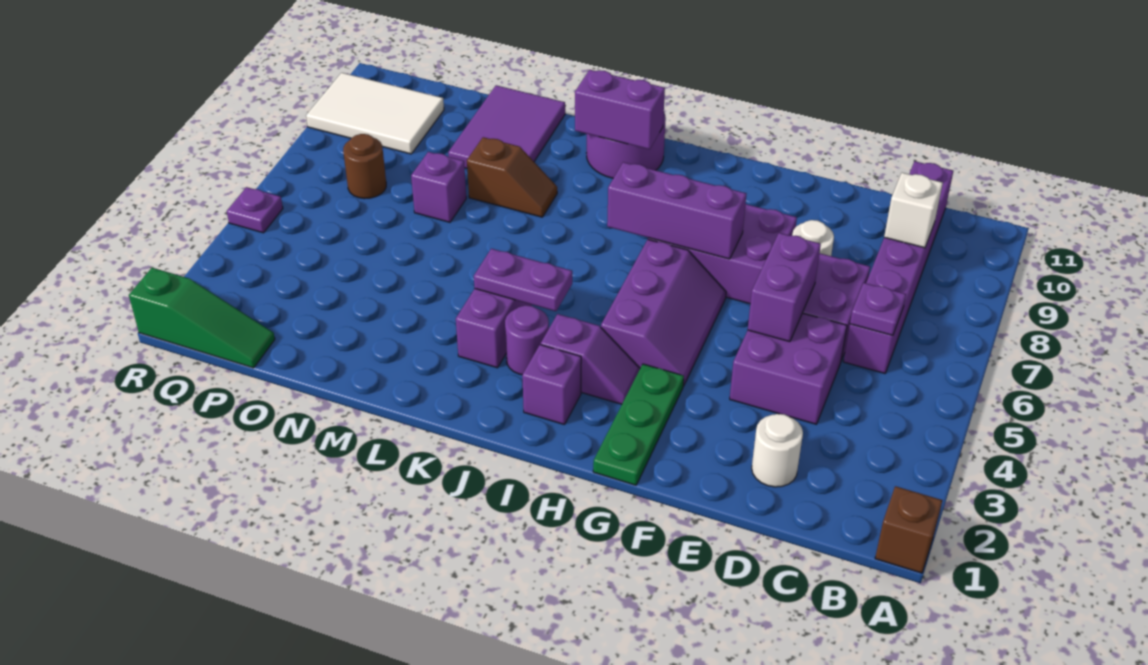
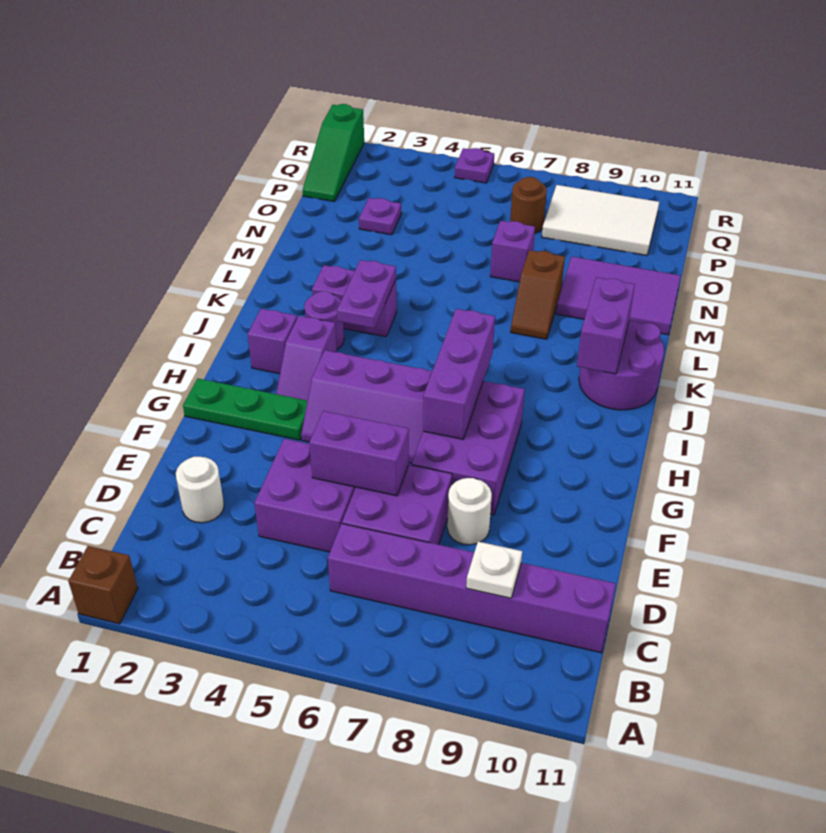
purple 1x1 plate [850,283,906,336] -> purple 1x1 plate moved to [359,198,401,235]
white 1x1 brick [884,173,943,248] -> white 1x1 plate [466,542,522,598]
white 2x3 tile [306,73,444,154] -> white 2x3 tile turned to [542,185,659,255]

